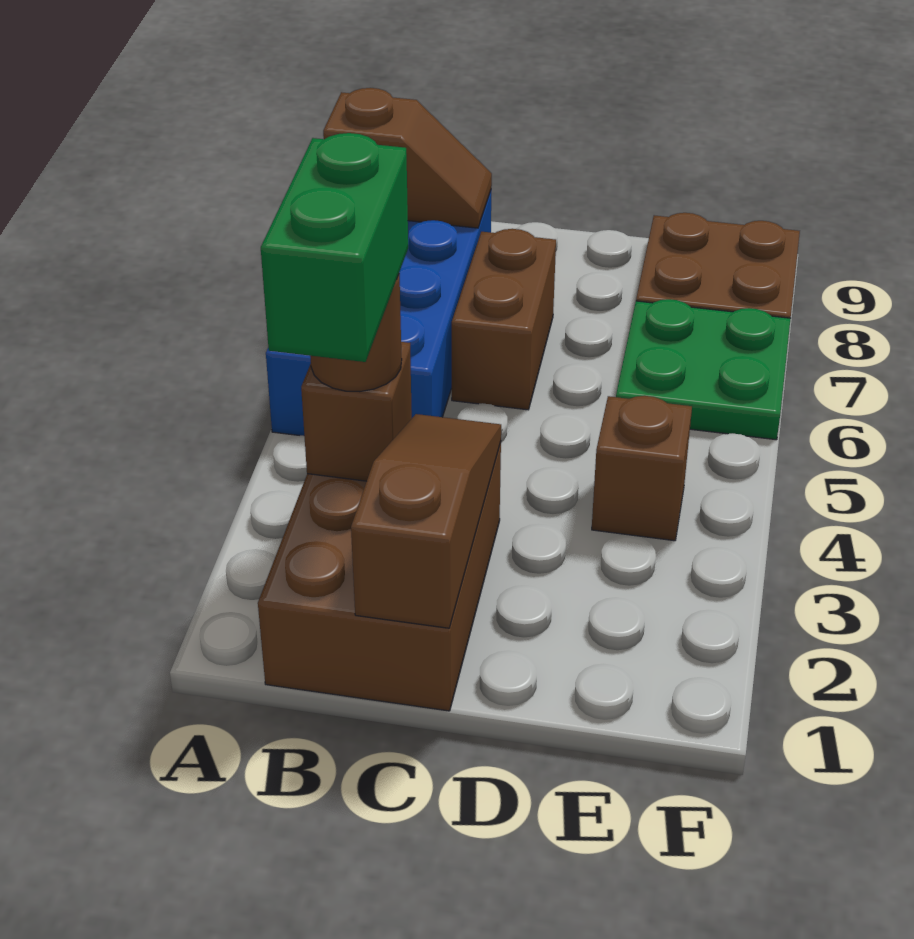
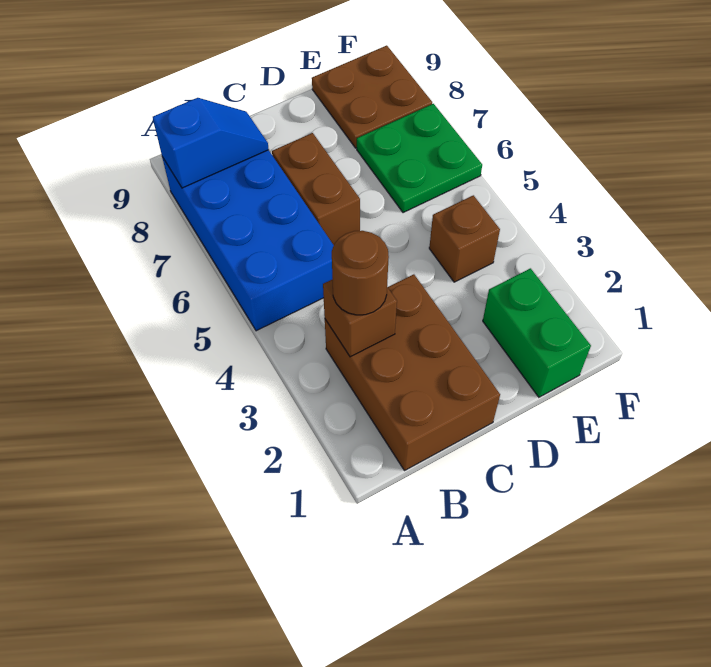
brown 1x2 slope [323,88,492,228] -> blue 1x2 slope [153,98,269,188]
green 1x2 brick [261,133,408,362] -> green 1x2 brick moved to [483,268,591,397]
brown 1x3 slope [351,414,501,628] -> none

